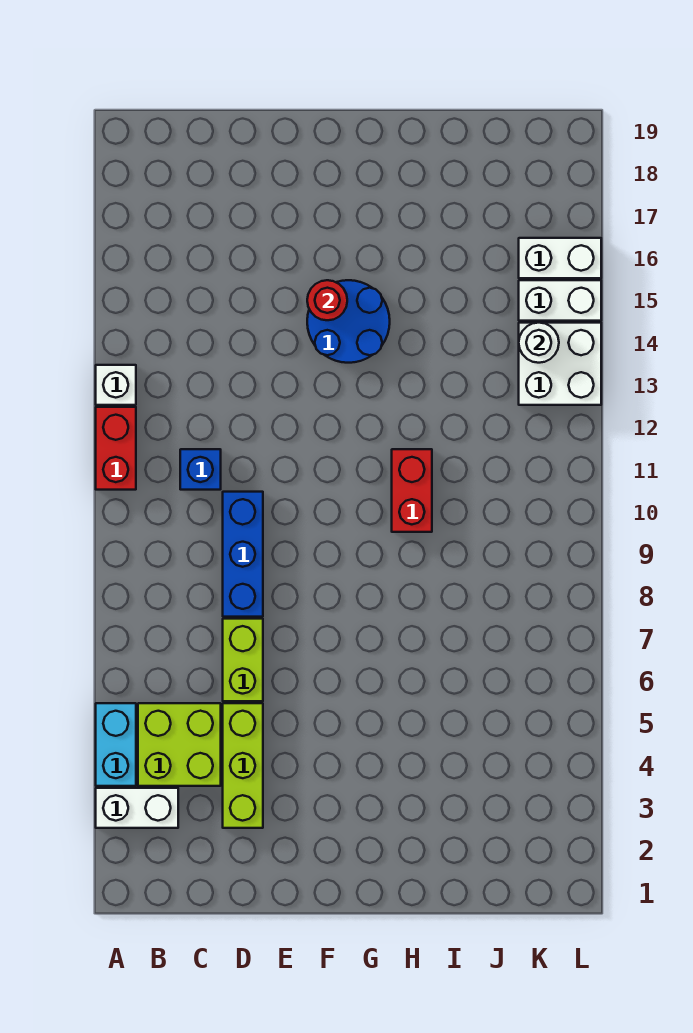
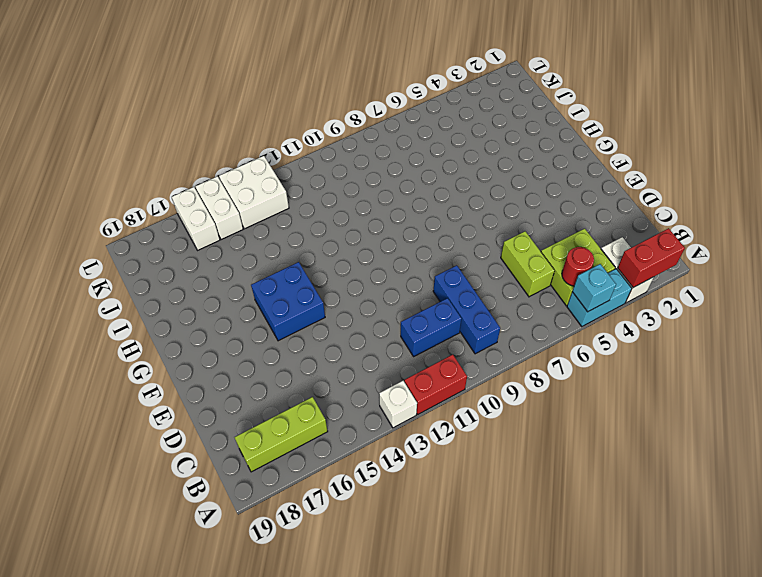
none -> cyan 1x1 brick [572,264,616,312]
blue 1x1 brick [180,449,221,490] -> blue 1x2 brick [401,298,461,356]
lime 1x3 brick [223,703,263,828] -> lime 1x3 brick moved to [234,397,328,472]
lime 1x2 brick [223,619,263,701] -> lime 1x2 brick turned to [501,231,555,297]
blue 1x3 brick [223,492,263,617] -> blue 1x3 brick turned to [433,265,500,354]
blue 2x2 round brick [307,280,390,363] -> blue 2x2 brick [251,262,325,341]
red 1x1 round brick [307,280,347,320] -> red 1x1 round brick moved to [562,247,594,286]
red 1x2 brick [392,449,432,532] -> red 1x2 brick moved to [618,228,685,287]
white 1x1 round brick [519,323,559,363] -> none

